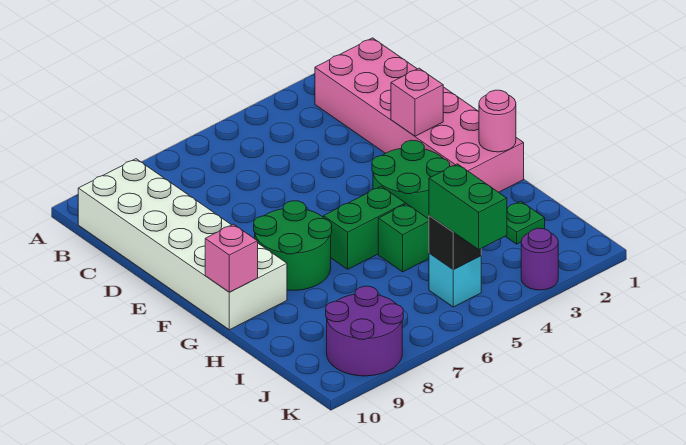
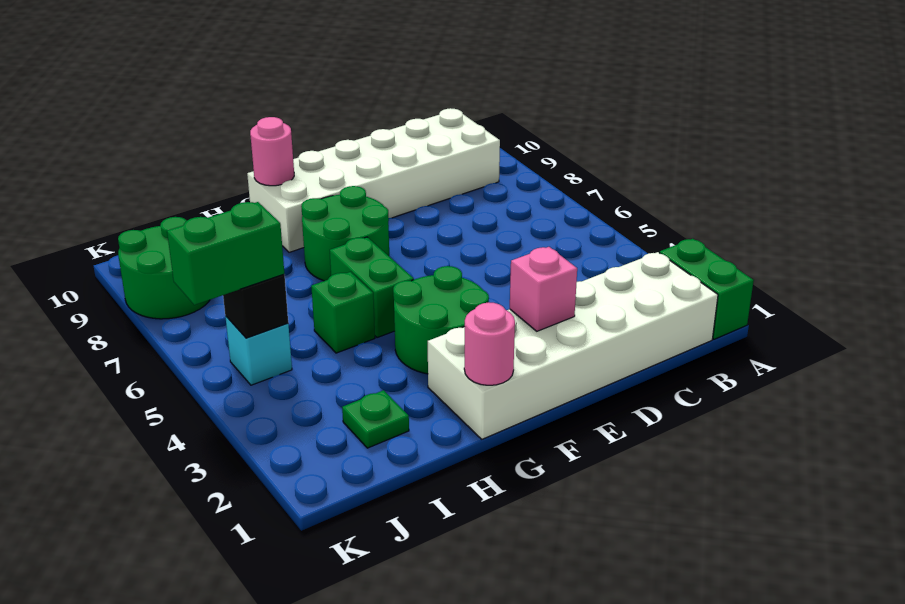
none -> green 1x2 brick [660,239,754,339]
pink 2x6 brick [315,38,524,192] -> white 2x6 brick [428,252,718,439]
pink 1x1 brick [205,224,258,292] -> pink 1x1 round brick [250,117,294,186]
purple 2x2 round brick [326,286,403,376] -> green 2x2 round brick [118,217,210,319]
purple 1x1 round brick [521,228,558,290] -> none

